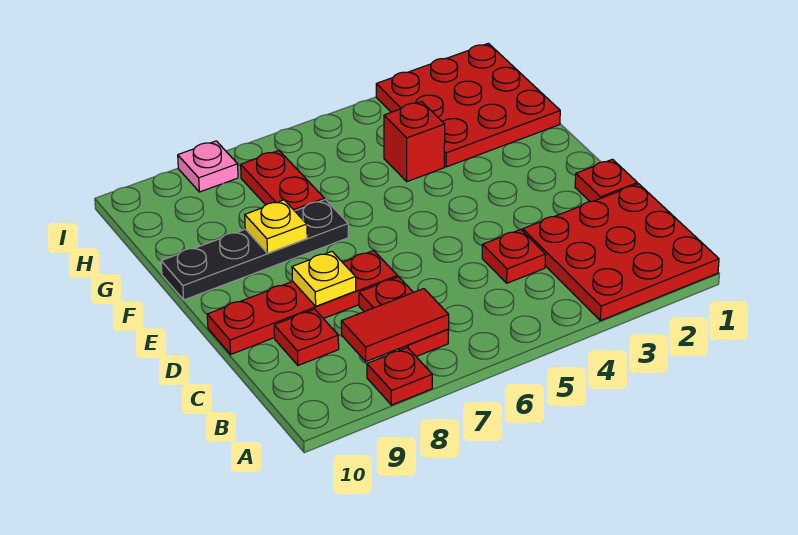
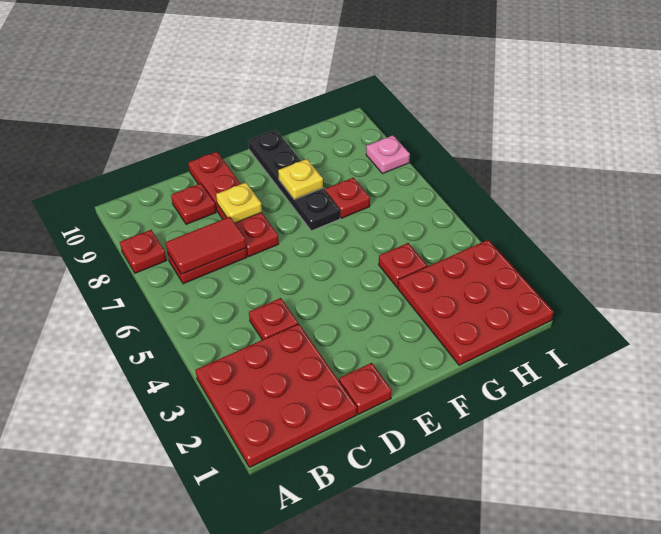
red 1x2 tile [341,289,449,361] -> red 1x2 tile turned to [166,217,246,274]
red 1x1 brick [384,102,445,182] -> red 1x1 plate [379,243,427,287]
red 1x2 plate [241,151,324,211] -> red 1x1 plate [325,178,370,218]

